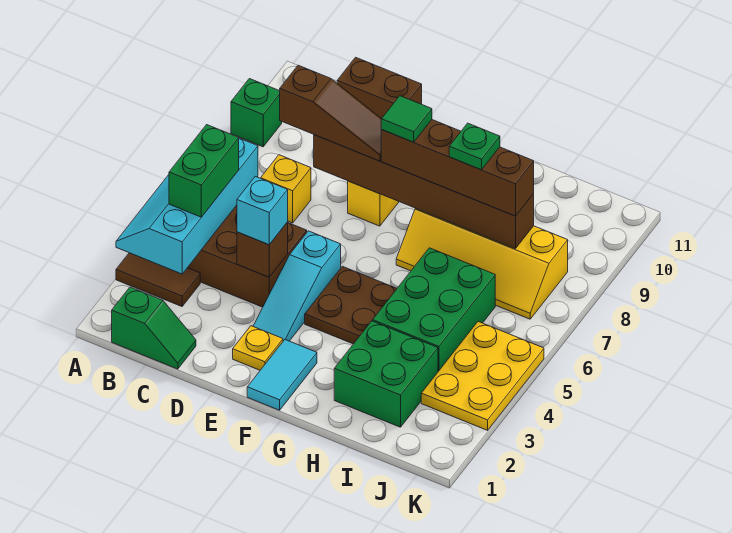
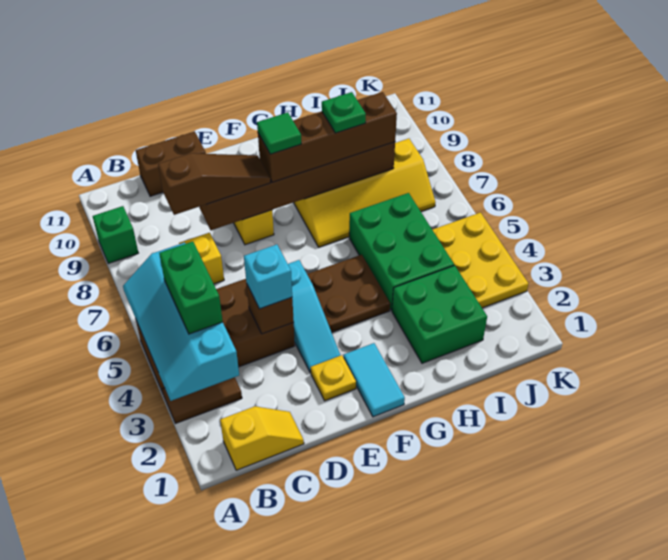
green 1x2 slope [112,287,196,369] -> yellow 1x2 slope [220,406,304,470]

